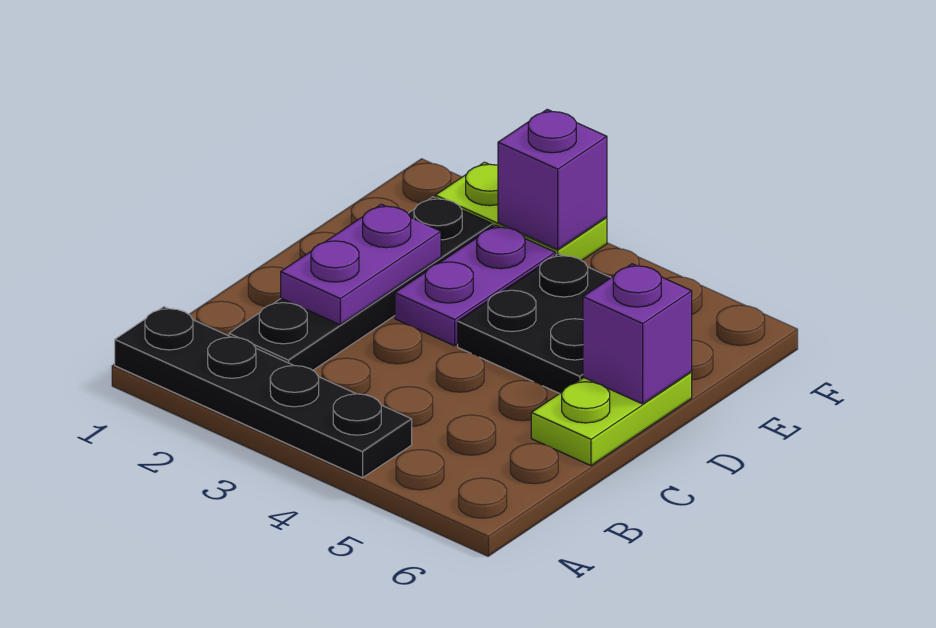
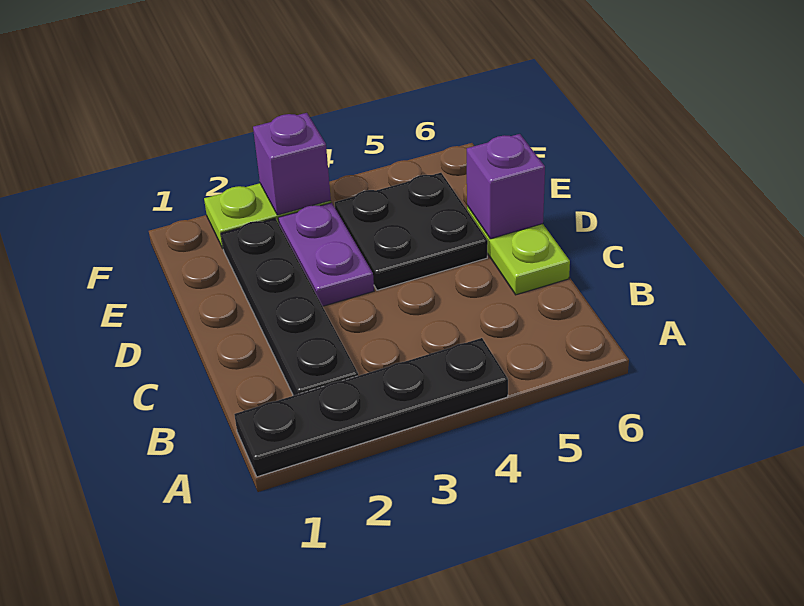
purple 1x2 plate [281,204,441,325] -> none

